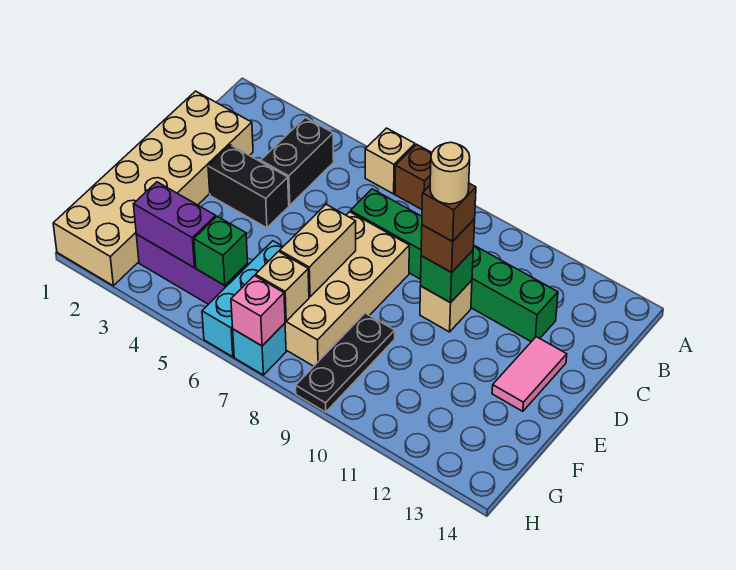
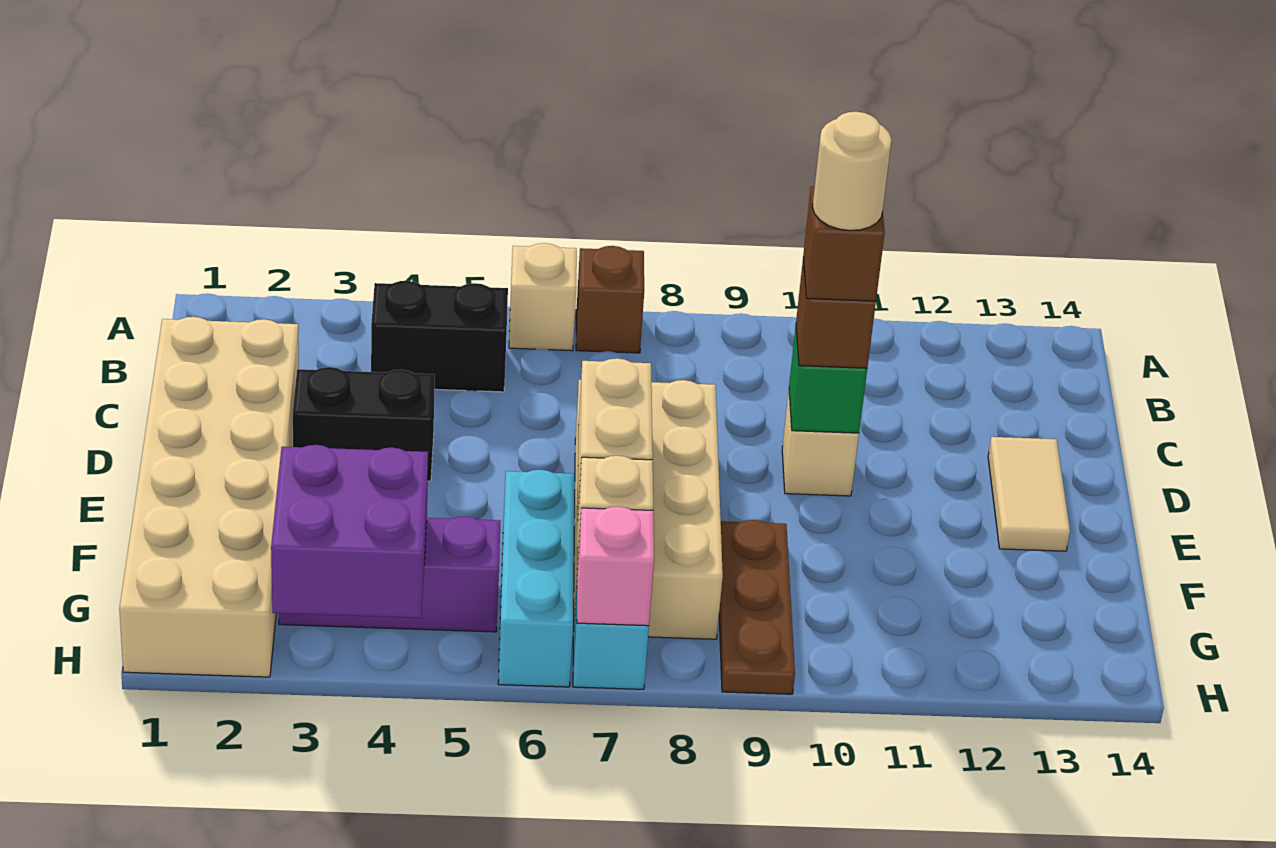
black 1x2 brick [261,118,334,205] -> black 1x2 brick turned to [371,281,508,392]
green 1x6 brick [351,189,558,342] -> none
pink 1x2 tile [492,337,567,411] -> tan 1x2 tile [988,437,1070,551]
black 1x3 plate [296,313,395,412] -> brown 1x3 plate [719,520,795,694]
purple 1x2 brick [134,182,216,268] -> purple 2x2 brick [271,445,428,618]
green 1x1 brick [194,216,248,285] -> none

